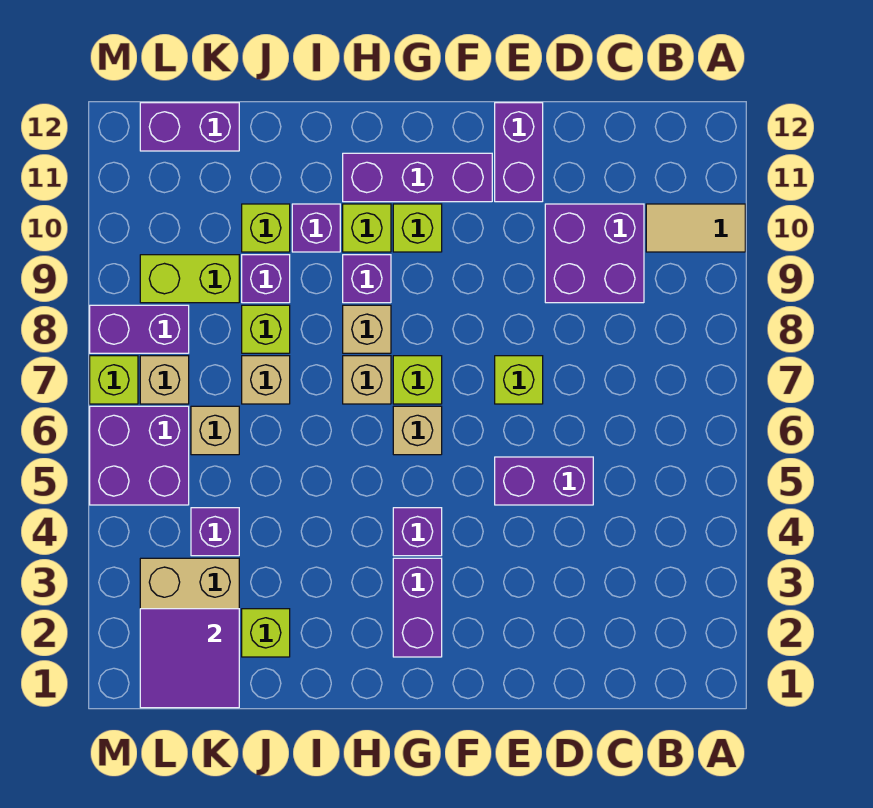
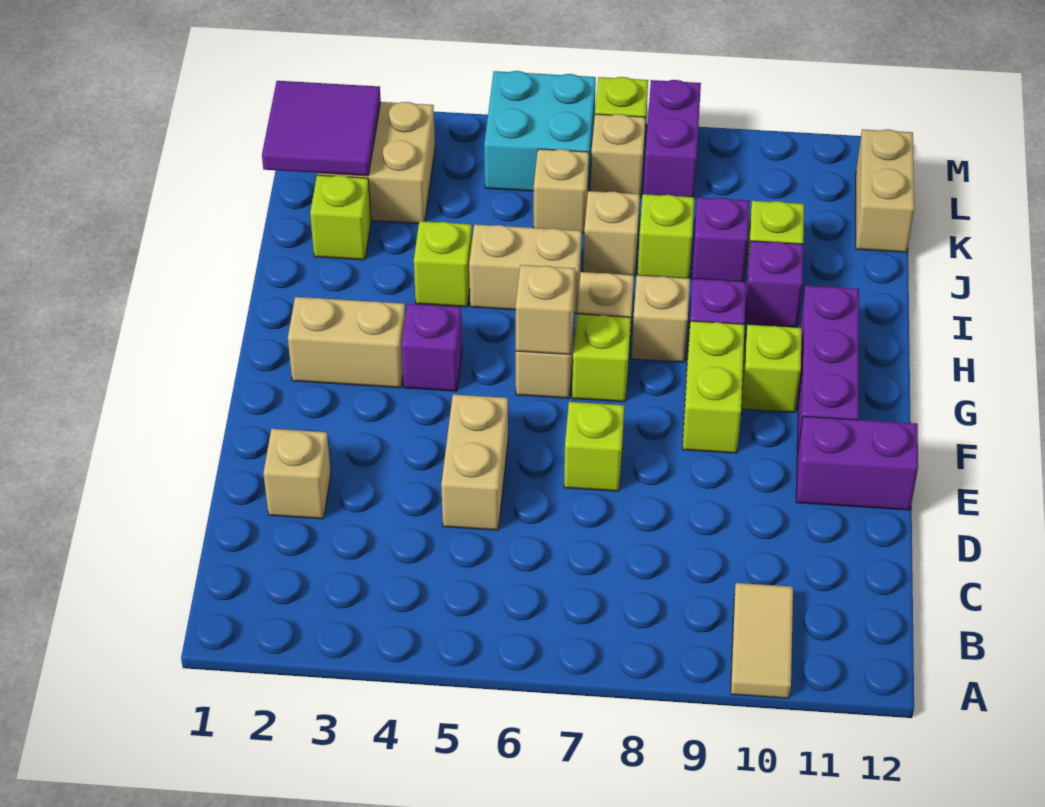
purple 2x2 brick [545,204,644,303] -> none
none -> tan 1x1 brick [263,429,331,519]
purple 1x2 brick [495,457,593,505] -> tan 1x2 brick [441,394,508,530]
purple 1x2 brick [393,558,442,657] -> tan 1x2 brick [288,297,405,388]
none -> tan 1x1 brick [516,265,575,354]
lime 1x1 brick [343,204,391,252] -> lime 1x1 brick moved to [414,221,472,307]
none -> tan 1x2 brick [469,224,582,314]
purple 1x1 brick [191,508,239,556] -> none
lime 1x2 brick [140,255,239,303] -> lime 1x2 brick moved to [682,321,745,453]
purple 1x2 brick [140,103,239,151] -> tan 1x2 brick [856,129,914,252]
purple 2x2 brick [90,406,189,505] -> cyan 2x2 brick [484,71,596,191]

